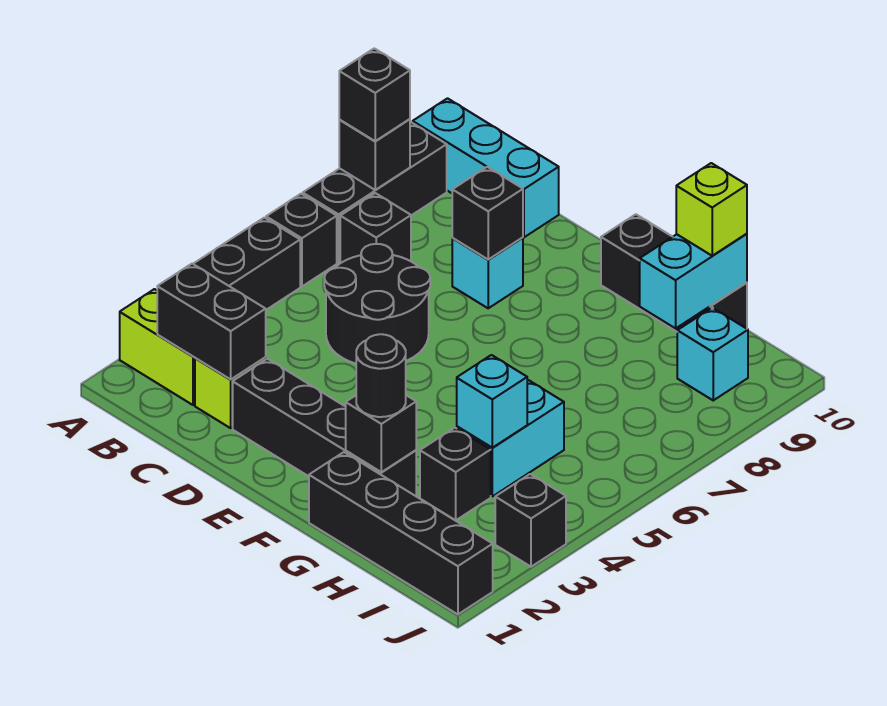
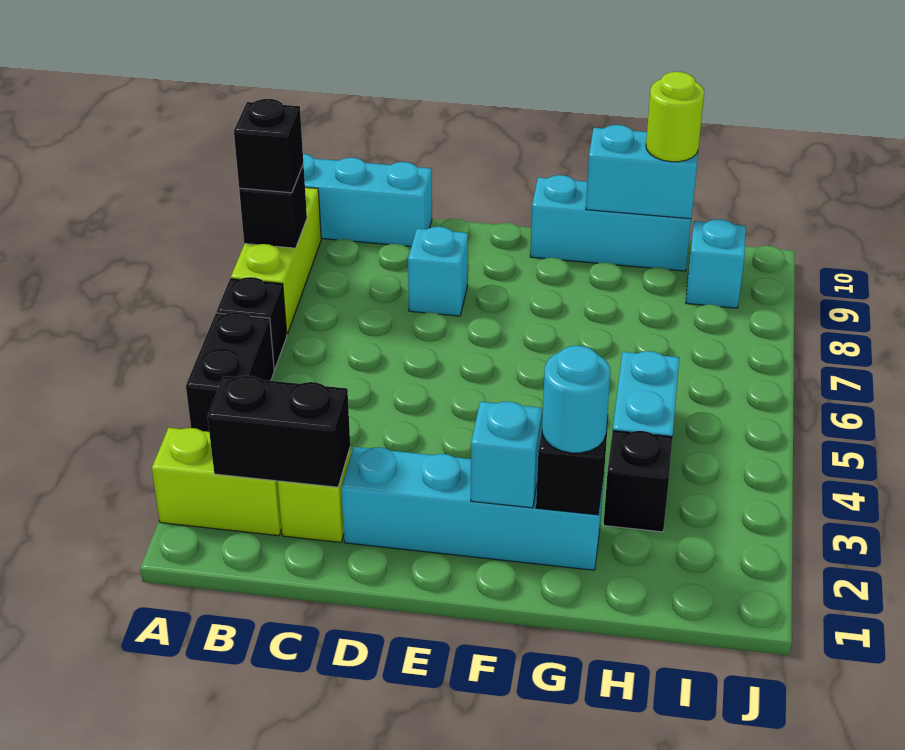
black 1x3 brick [303,122,447,263] -> lime 1x3 brick [231,187,321,334]
black 1x1 brick [340,193,411,263] -> none
black 2x2 round brick [324,244,430,364] -> none
black 1x4 brick [233,359,416,496] -> cyan 1x4 brick [341,447,604,570]
black 1x1 brick [452,167,523,259] -> none
black 1x3 brick [601,214,747,332] -> cyan 1x3 brick [530,175,691,271]
black 1x4 brick [309,452,493,614] -> none
black 1x1 round brick [356,334,406,417] -> cyan 1x1 round brick [542,346,610,453]
cyan 1x1 brick [457,355,527,448] -> cyan 1x1 brick moved to [471,401,542,508]
cyan 1x2 brick [640,234,747,328] -> cyan 1x2 brick turned to [586,125,698,219]
lime 1x1 brick [676,163,747,256] -> lime 1x1 round brick [646,72,704,162]
black 1x1 brick [495,474,566,567] -> none

